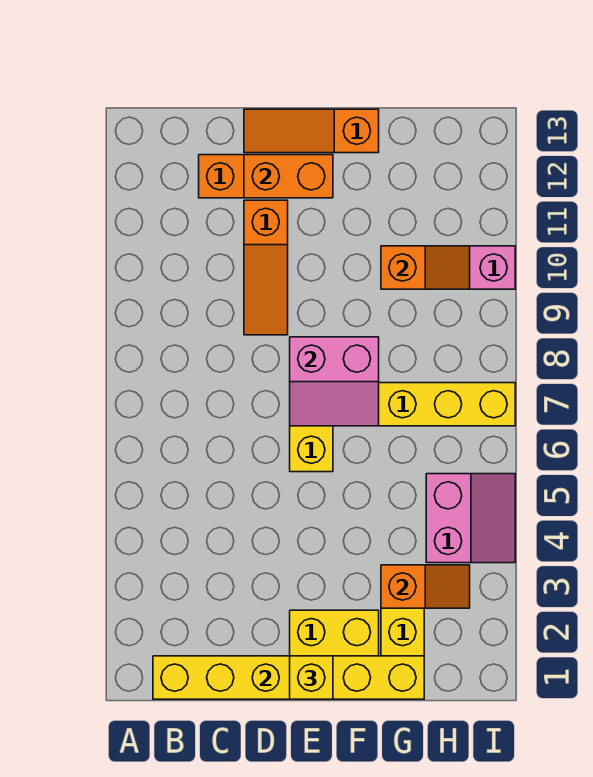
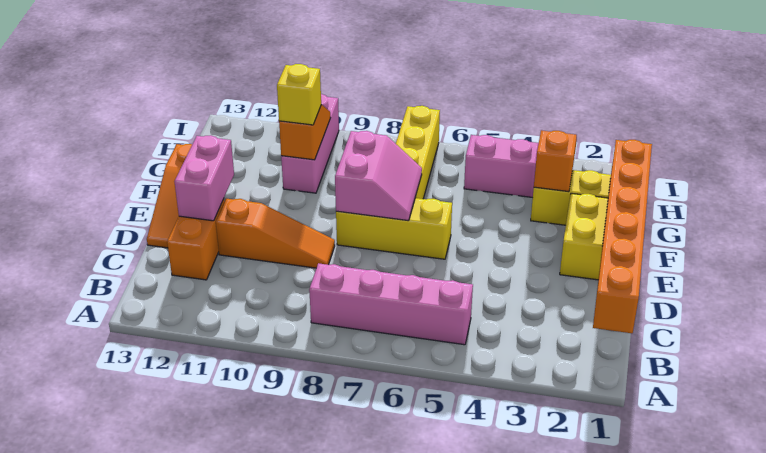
yellow 1x6 brick [153,656,424,699] -> orange 1x6 brick [593,140,652,333]
none -> pink 1x4 brick [309,263,473,345]
orange 1x2 brick [244,155,333,198] -> pink 1x2 brick [174,135,234,221]
yellow 1x1 brick [290,656,333,699] -> yellow 1x1 brick moved to [277,64,321,125]

